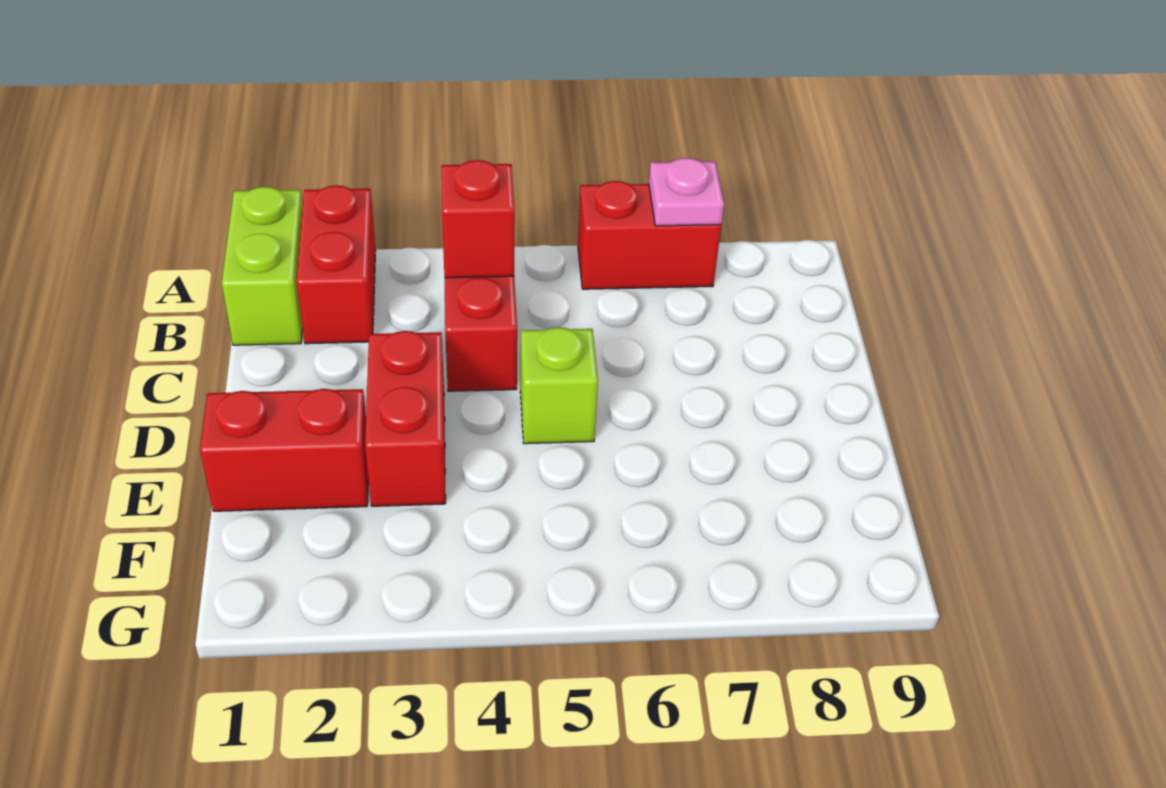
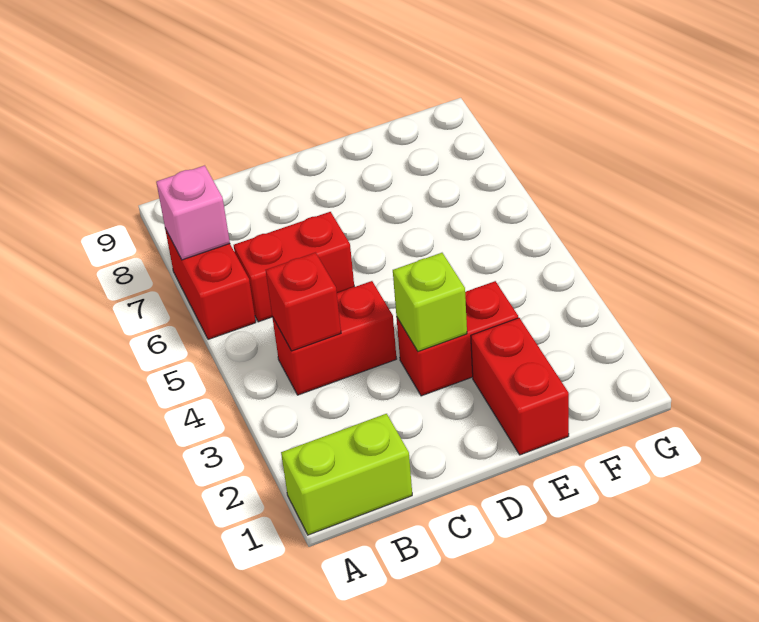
red 1x2 brick [297,185,376,344] -> red 1x2 brick moved to [234,212,354,322]
pink 1x1 plate [649,158,724,226] -> pink 1x1 brick [156,165,230,260]
lime 1x1 brick [520,327,598,444] -> lime 1x1 brick moved to [393,253,467,352]

